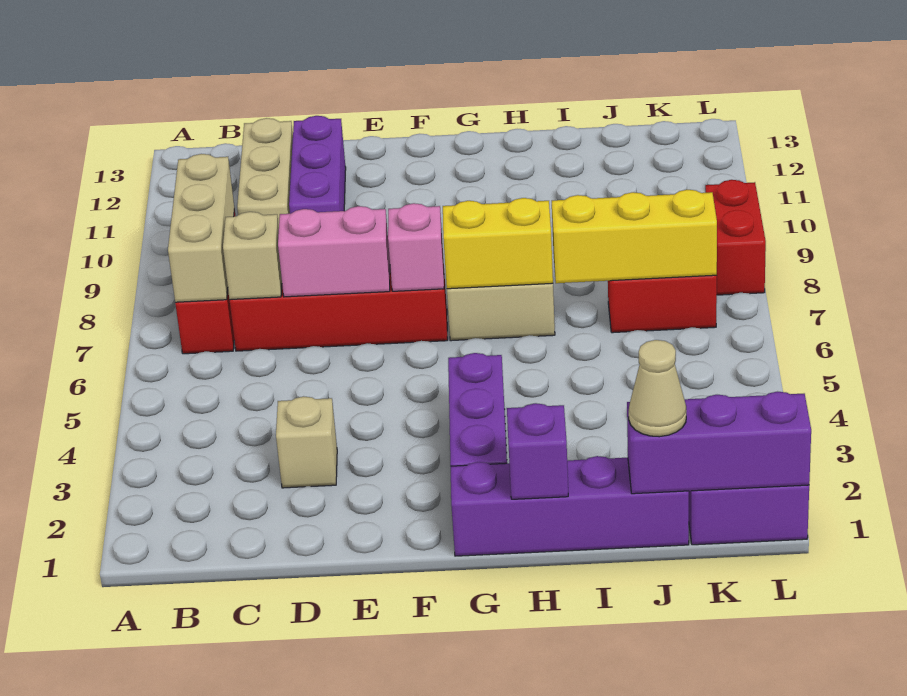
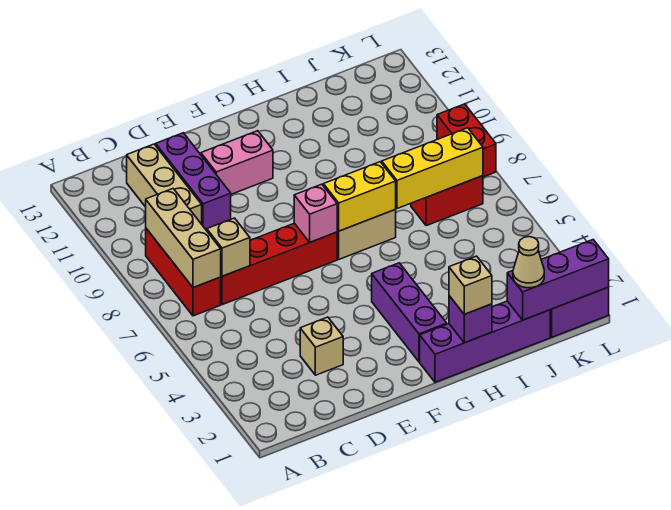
pink 1x2 brick [278,206,390,297] -> pink 1x2 brick moved to [201,131,273,194]
none -> tan 1x1 brick [449,256,492,314]

